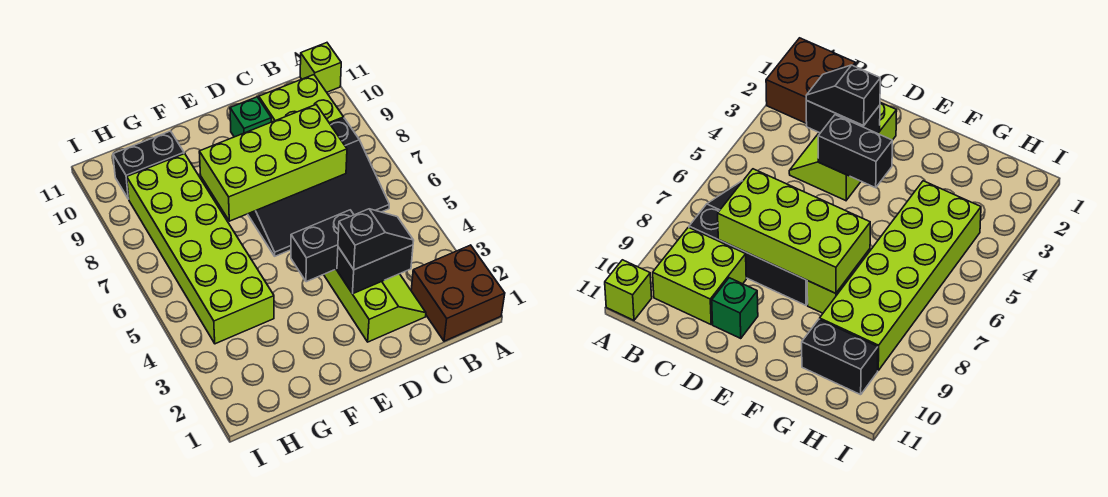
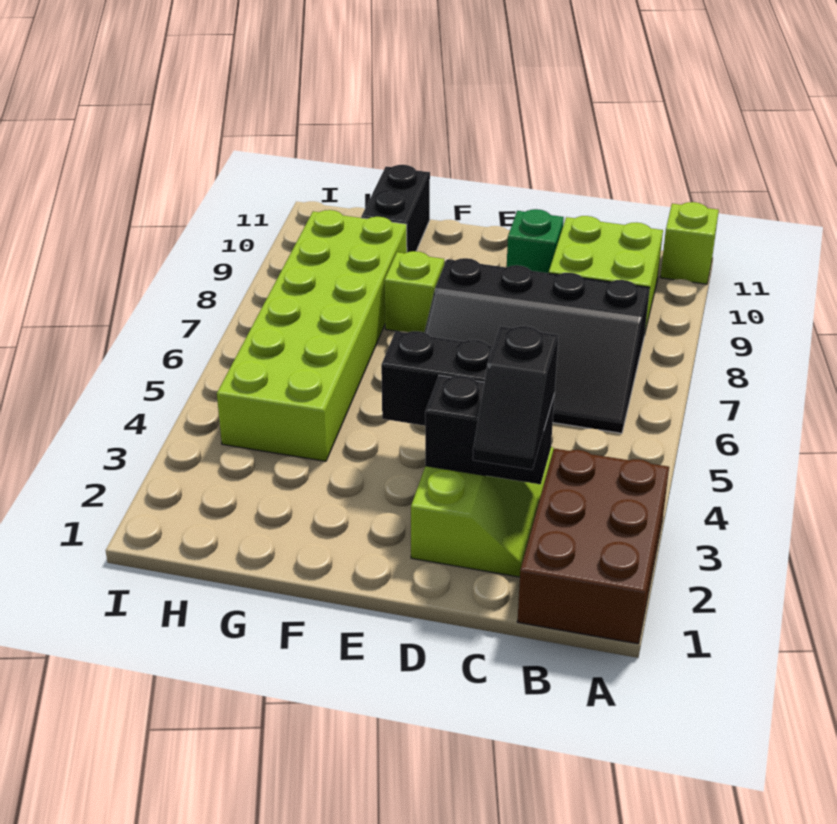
brown 2x2 brick [411,245,505,341] -> brown 2x3 brick [517,449,669,644]
black 1x2 slope [338,209,414,270] -> black 1x2 slope turned to [473,326,559,470]
lime 2x4 brick [199,105,347,221] -> none
black 1x2 brick [113,131,184,199] -> black 1x2 brick turned to [361,165,430,252]

